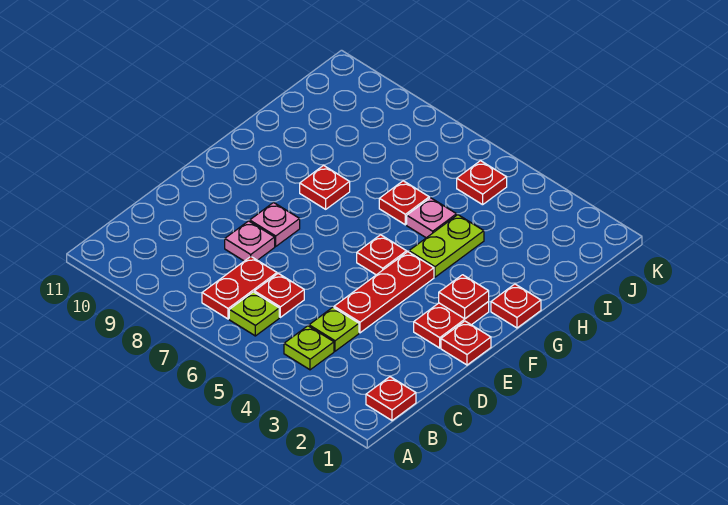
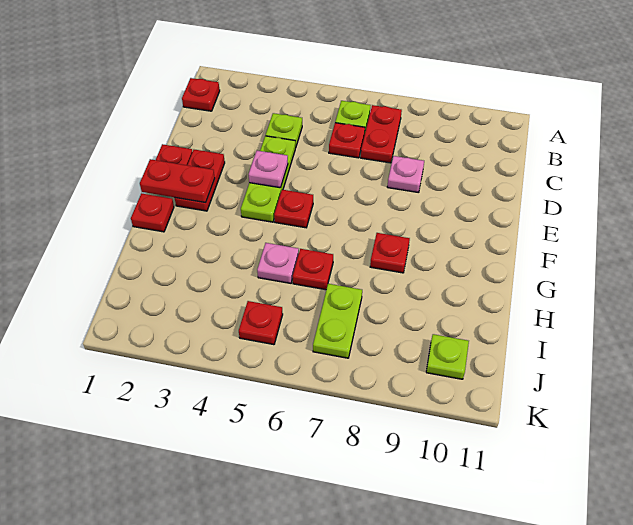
lime 1x1 plate [284,326,334,370] -> lime 1x1 plate moved to [426,334,469,379]
red 1x3 plate [334,252,434,333] -> lime 1x3 plate [241,136,295,222]
pink 1x1 plate [250,203,300,246] -> pink 1x1 plate moved to [249,151,288,188]
red 1x1 plate [439,275,489,319] -> red 1x2 plate [140,159,215,203]
lime 1x2 plate [409,215,484,277] -> lime 1x2 plate moved to [313,284,362,358]

